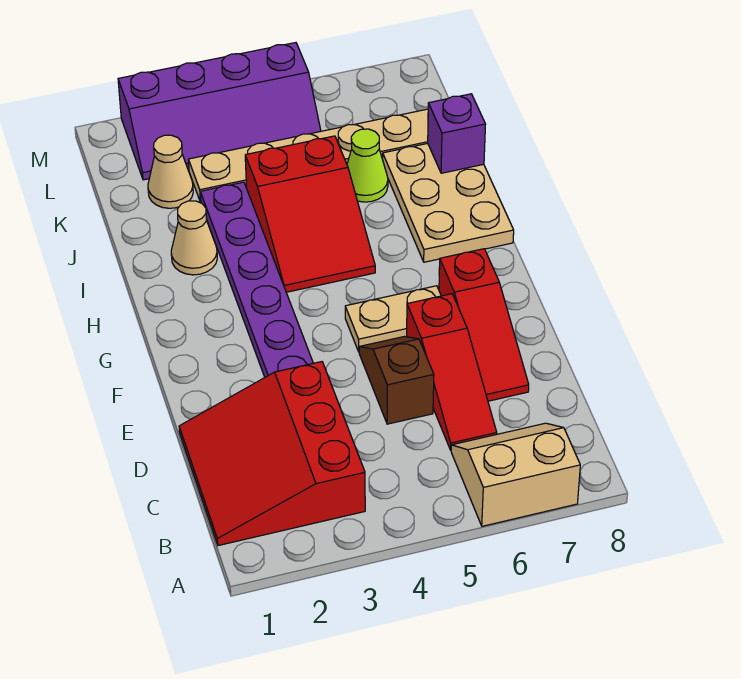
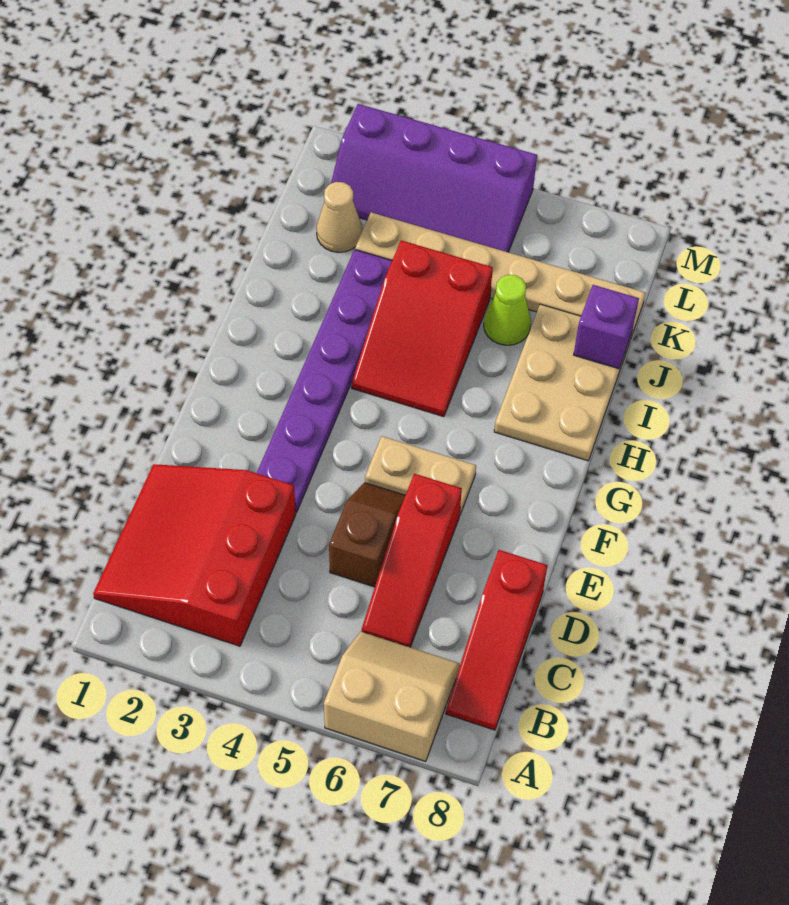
red 1x3 slope [439,249,529,401] -> red 1x3 slope moved to [446,550,548,730]
tan 1x1 cone [171,201,217,275] -> none

